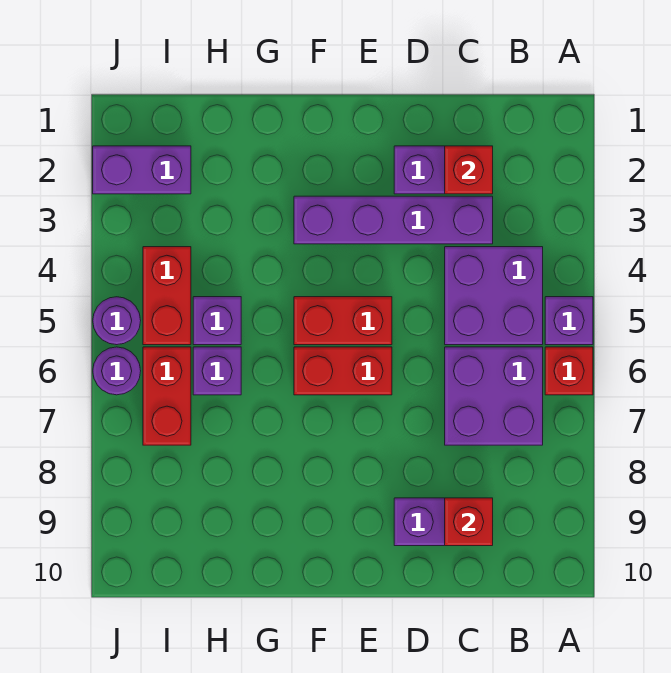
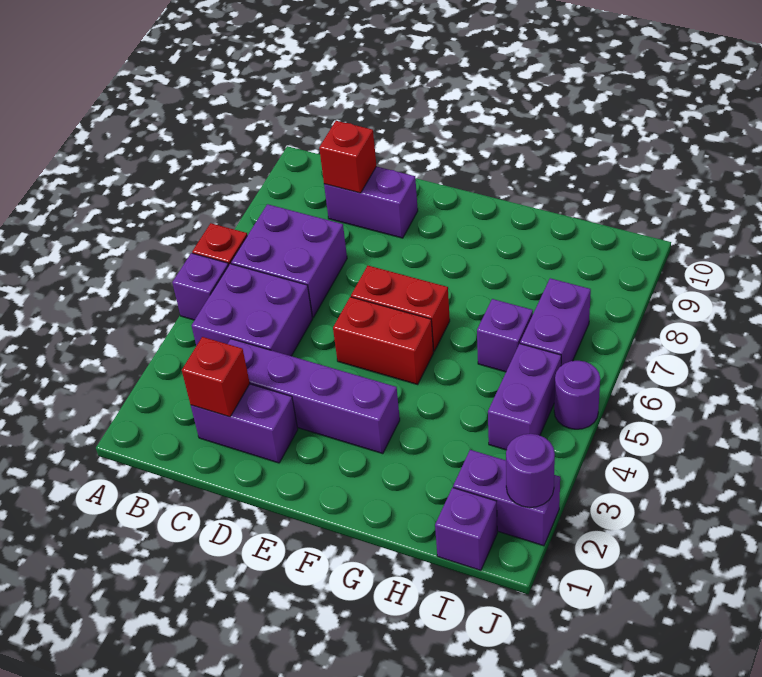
purple 1x1 brick [193,297,241,345] -> purple 1x1 brick moved to [435,488,497,570]
red 1x2 brick [143,247,191,345] -> purple 1x2 brick [488,344,561,450]
red 1x2 brick [143,347,191,445] -> purple 1x2 brick [520,278,591,366]
purple 1x1 round brick [93,347,141,395] -> purple 1x1 round brick moved to [506,434,555,508]

